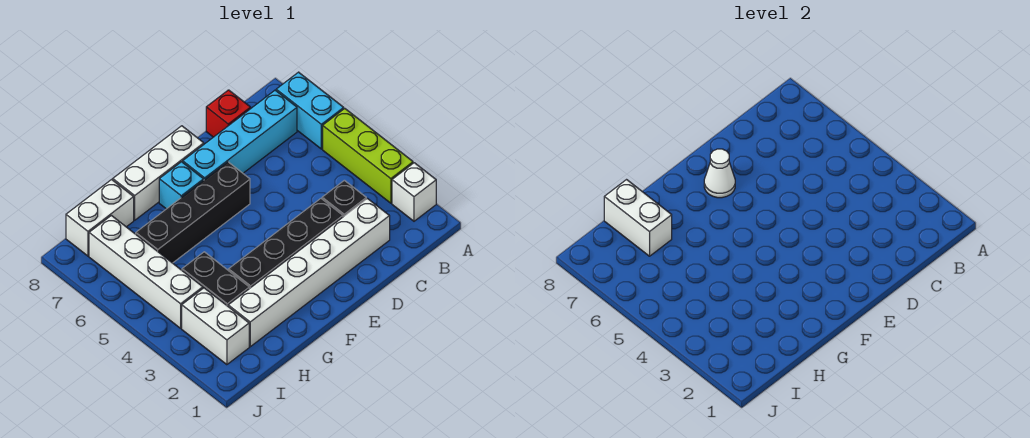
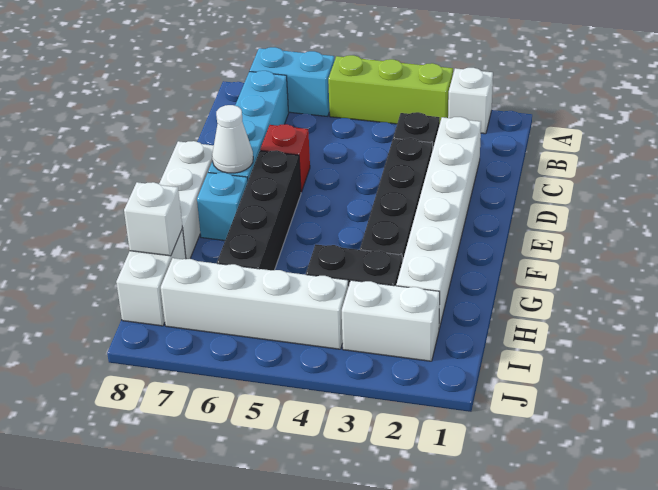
red 1x1 brick [206,90,251,137] -> red 1x1 brick moved to [260,124,310,192]
white 1x2 brick [604,180,672,256] -> white 1x1 brick [124,182,182,256]

